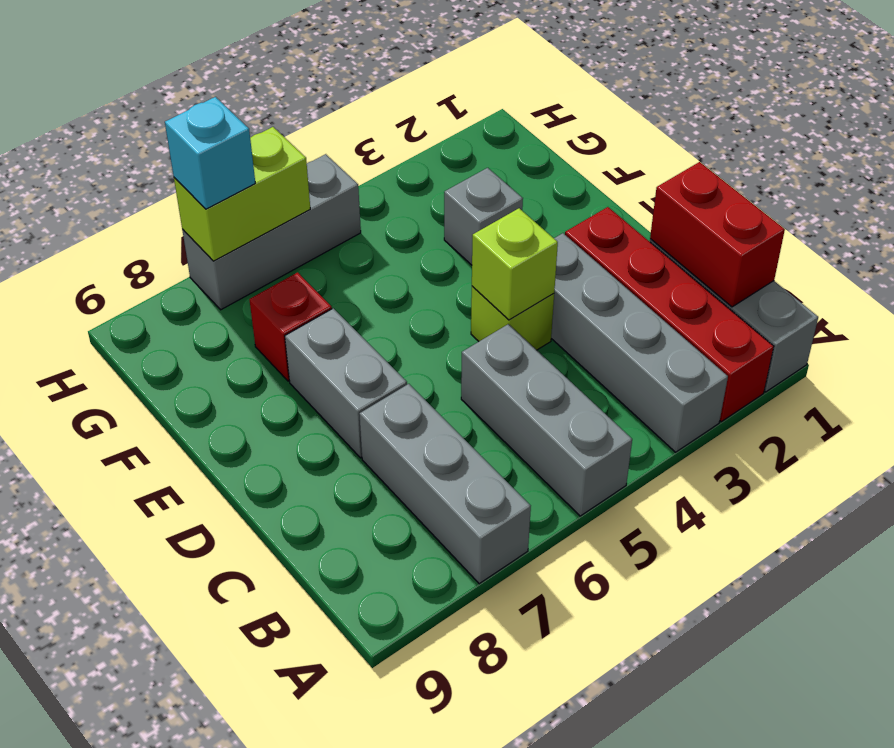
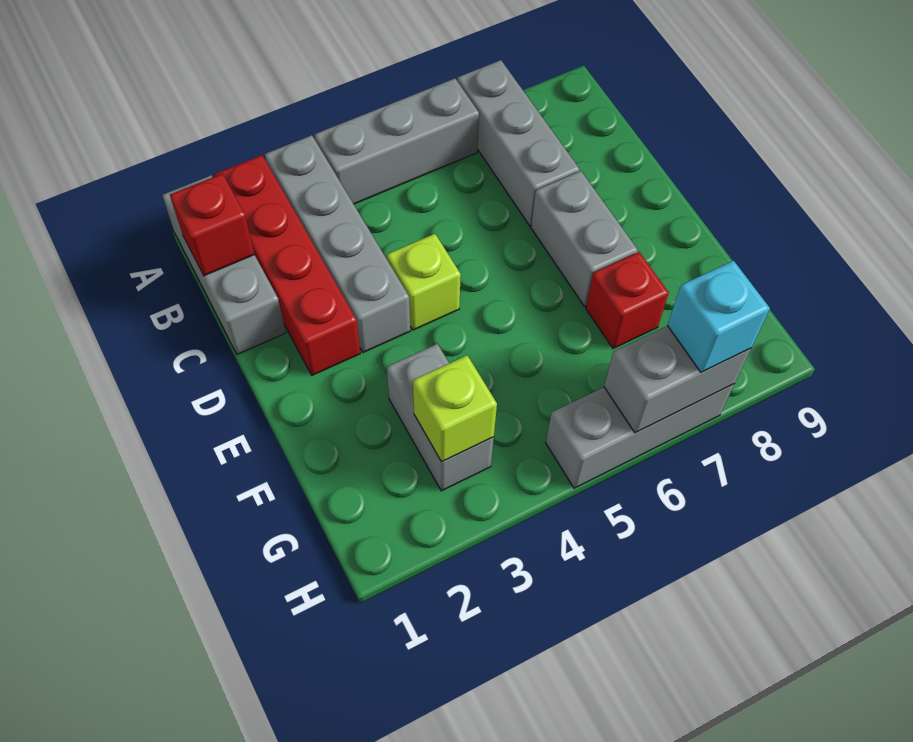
grey 1x3 brick [461,324,632,516] -> grey 1x3 brick turned to [314,78,479,204]
red 1x2 brick [650,162,785,307] -> red 1x1 brick [170,174,254,276]
lime 1x1 brick [472,208,558,320] -> lime 1x1 brick moved to [413,355,497,462]
grey 1x1 brick [444,168,523,265] -> grey 1x2 brick [387,344,494,491]
lime 1x2 brick [174,127,310,261] -> grey 1x2 brick [604,326,751,433]

